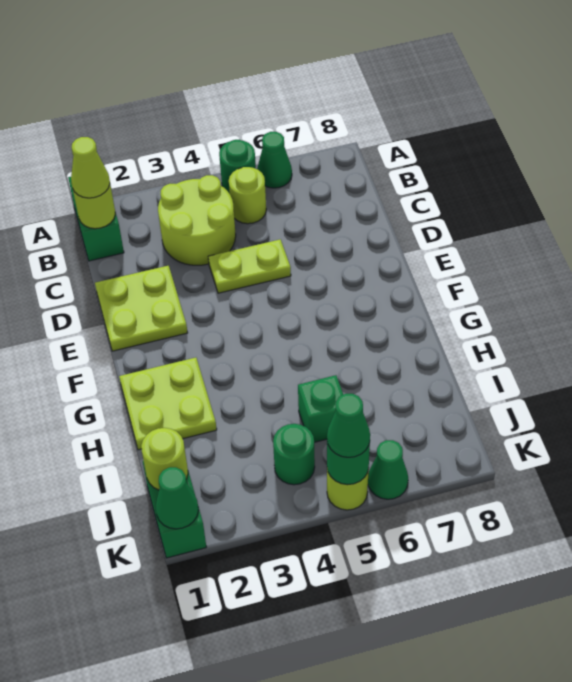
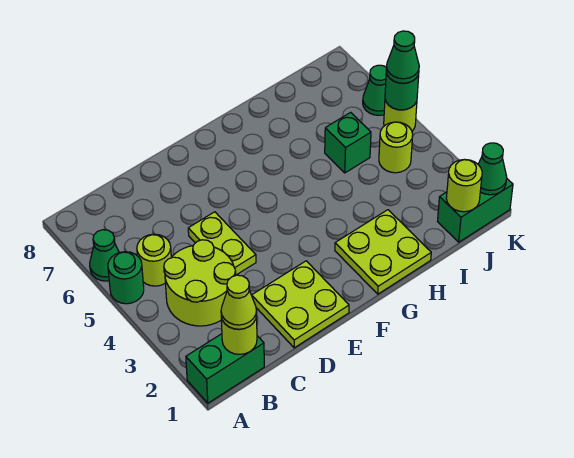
green 1x1 round brick [273,424,315,485] -> lime 1x1 round brick [379,122,413,173]

